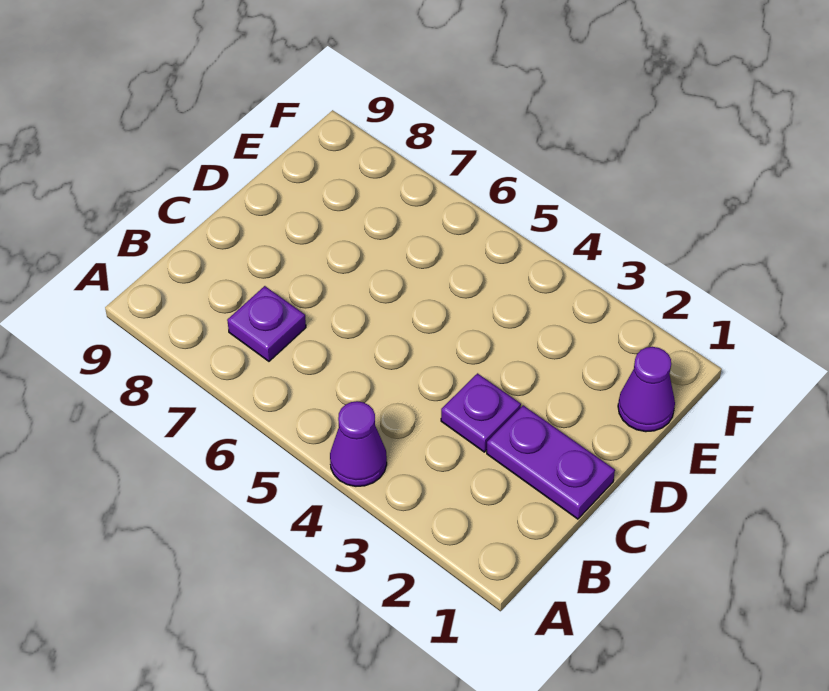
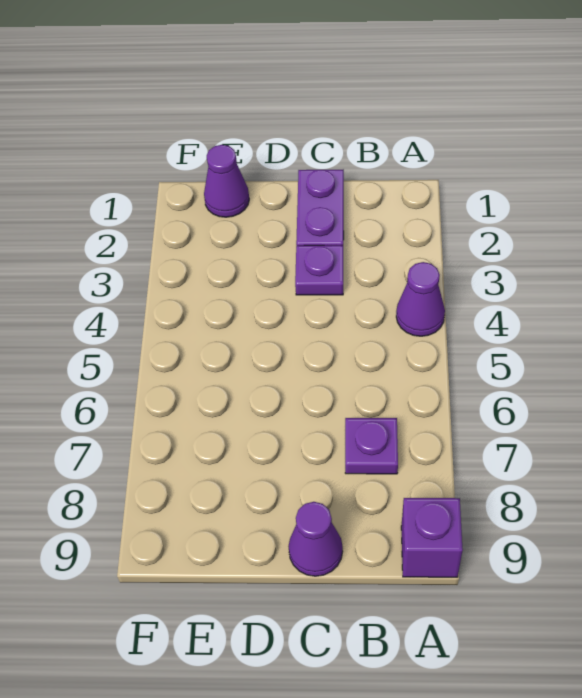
none -> purple 1x1 brick [401,498,463,577]
none -> purple 1x1 cone [288,502,343,576]

